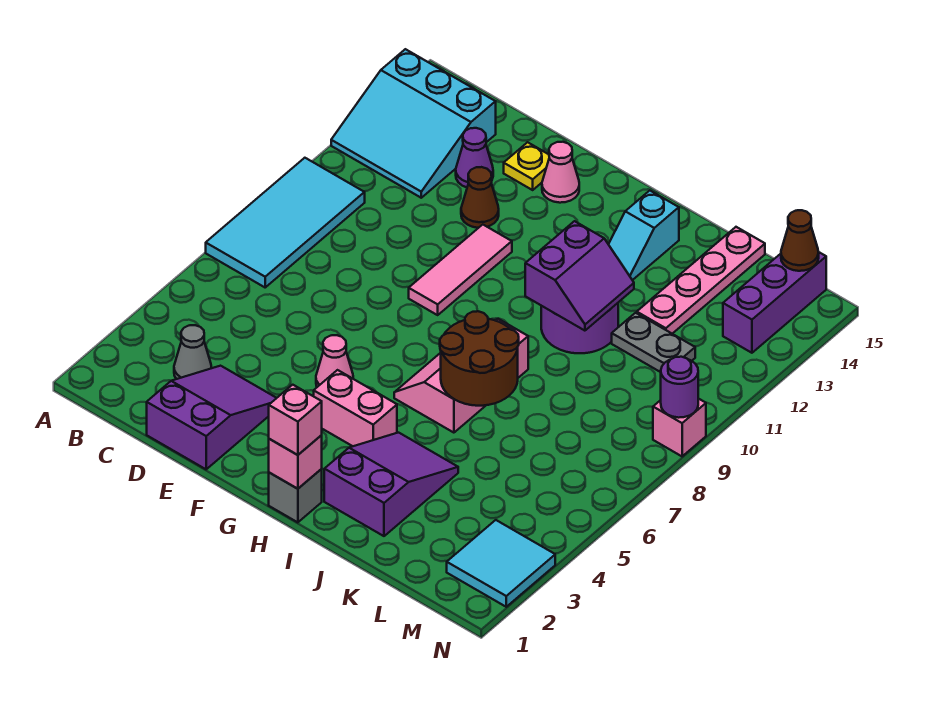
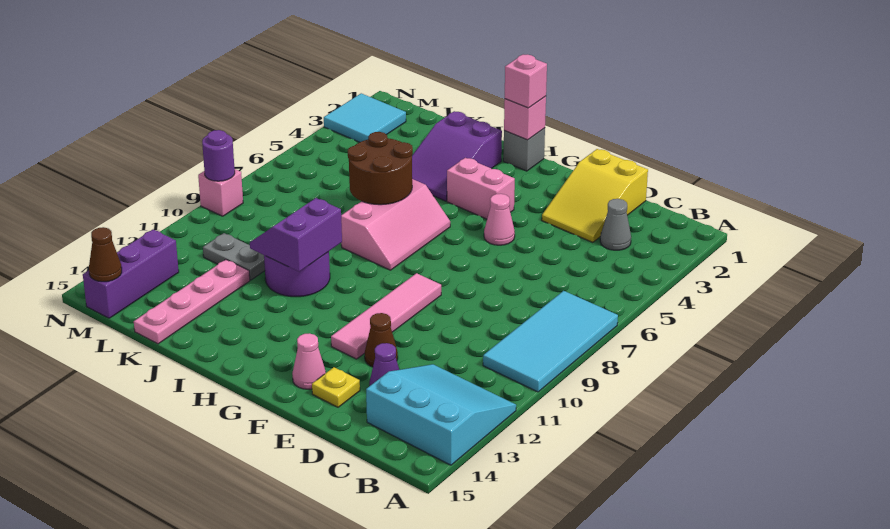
purple 2x3 slope [147,366,276,469] -> yellow 2x3 slope [542,149,648,242]
pink 1x3 tile [409,225,512,315] -> pink 1x4 tile [331,273,441,359]
cyan 1x2 slope [608,191,679,280] -> none

